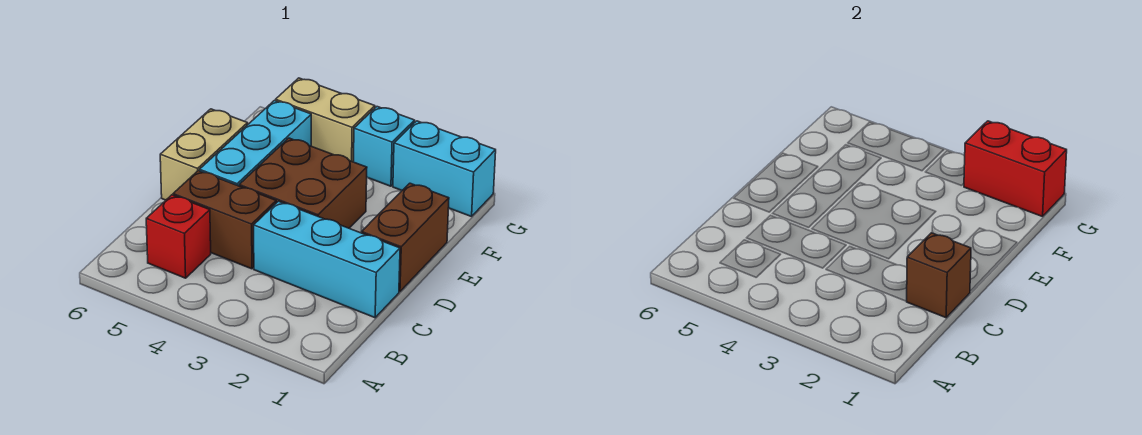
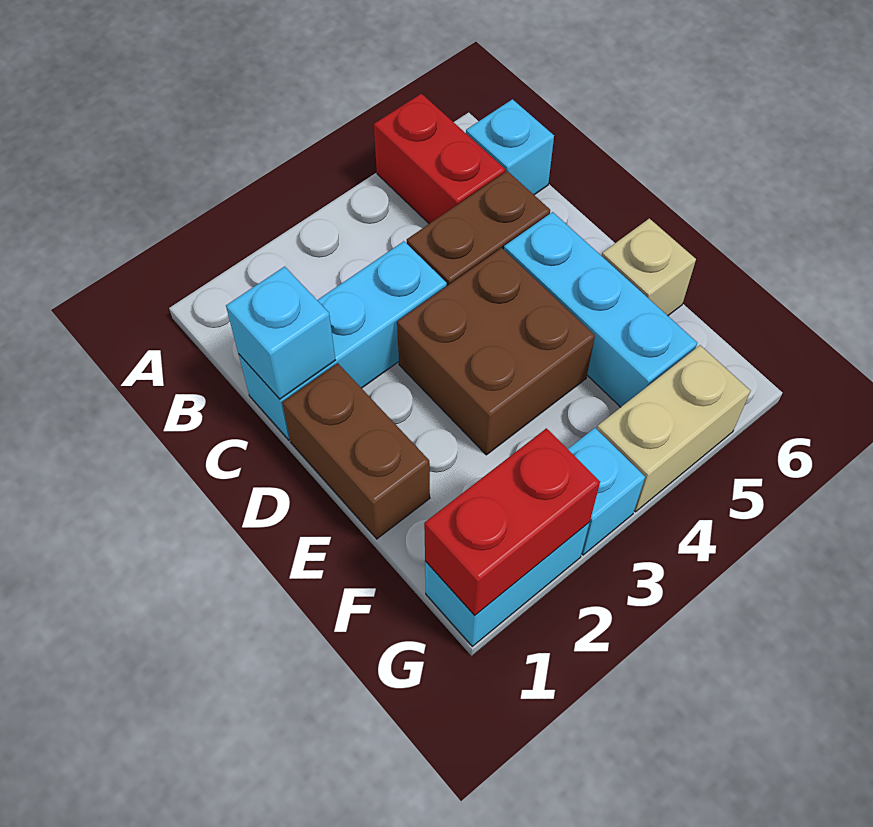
red 1x1 brick [146,195,211,278] -> red 1x2 brick [374,94,505,224]
none -> cyan 1x1 brick [466,99,554,195]
brown 1x1 brick [906,233,971,318] -> cyan 1x1 brick [226,266,335,399]
tan 1x2 brick [160,109,248,200] -> tan 1x1 brick [602,218,696,316]

